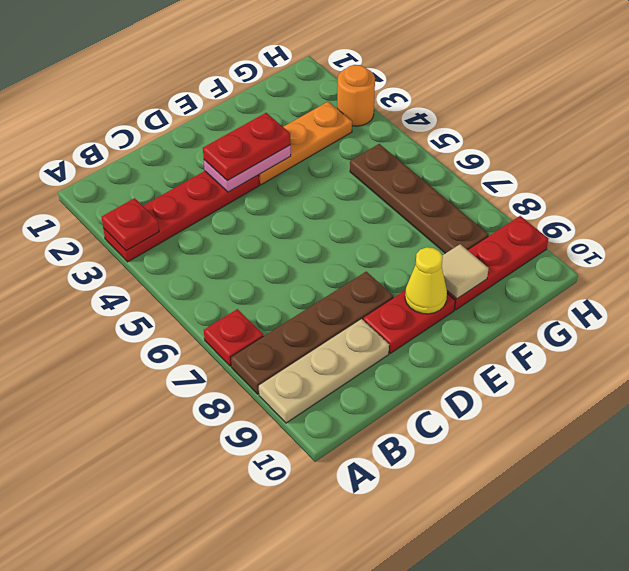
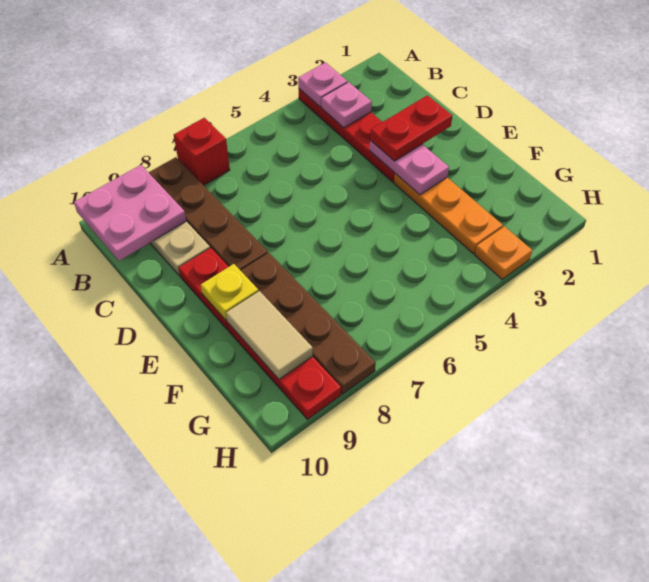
red 1x1 plate [102,198,159,251] -> pink 1x1 plate [298,62,348,107]
red 1x1 plate [204,309,263,366] -> red 1x1 brick [174,118,230,185]
none -> pink 2x2 plate [74,165,186,261]
none -> pink 1x1 plate [321,82,372,128]
red 1x2 plate [203,113,290,181] -> red 1x2 plate turned to [370,95,452,161]
yellow 1x1 cone [405,247,447,314] -> yellow 1x1 plate [201,264,258,320]
tan 1x1 tile [442,244,489,299] -> tan 1x2 tile [226,291,313,379]
brown 1x4 plate [350,144,488,253] -> brown 1x4 plate turned to [240,253,376,394]
orange 1x1 round brick [337,65,375,126] -> orange 1x1 plate [475,226,532,279]

